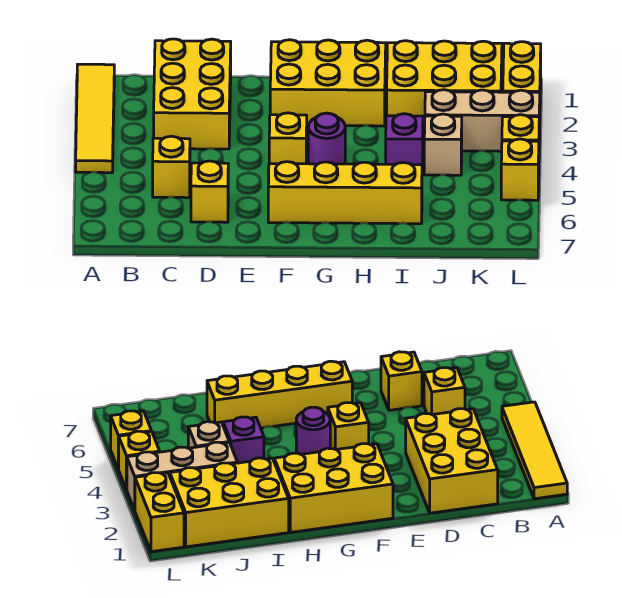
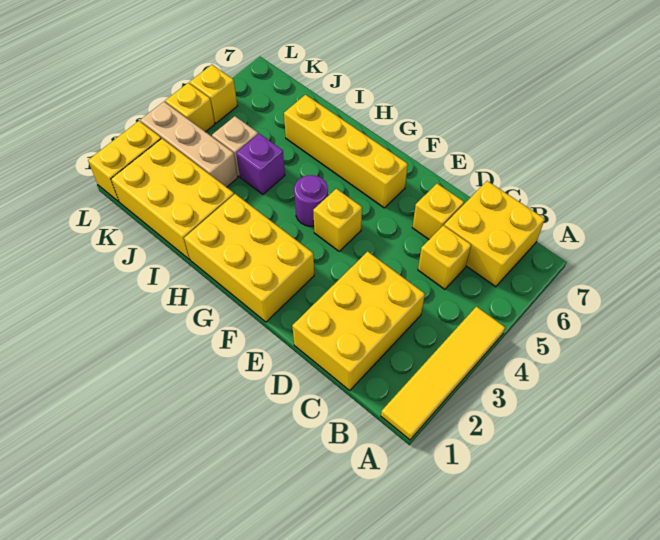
none -> yellow 2x2 brick [444,181,545,287]

